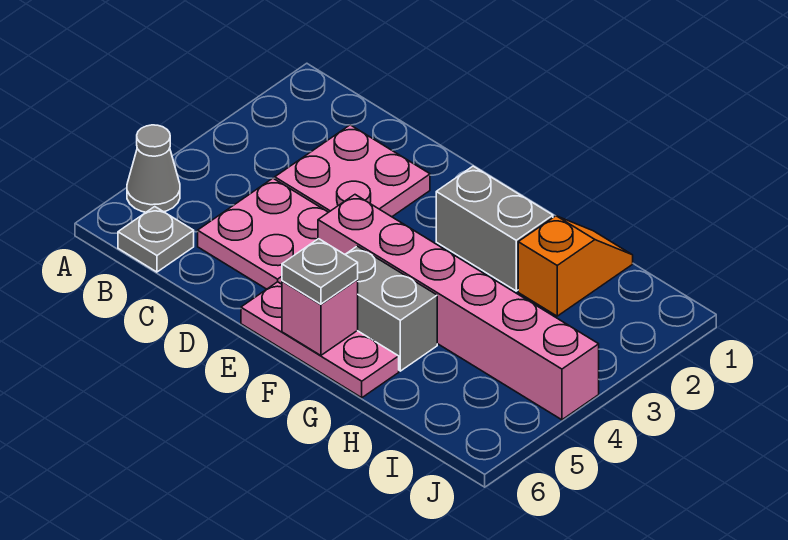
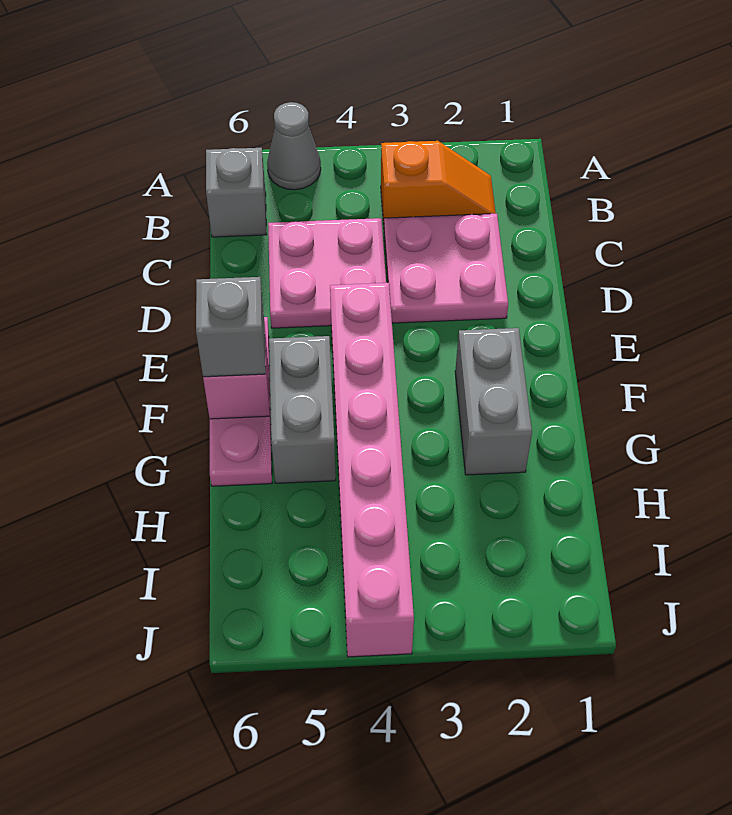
grey 1x1 plate [118,207,194,272] -> grey 1x1 brick [206,148,267,237]
grey 1x1 plate [282,239,358,304] -> grey 1x1 brick [196,277,266,377]
orange 1x2 slope [518,216,633,316] -> orange 1x2 slope moved to [381,141,496,225]

